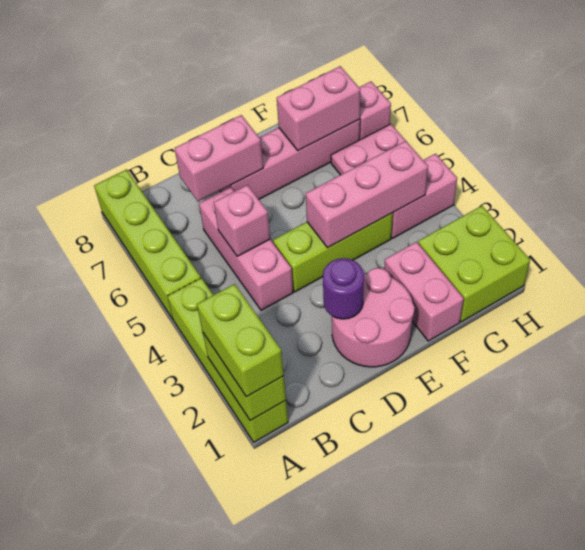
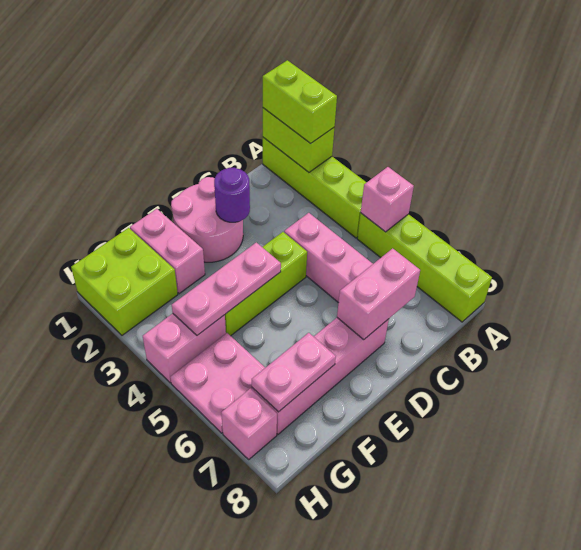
pink 1x1 brick [214,185,270,256] -> pink 1x1 brick moved to [361,167,414,232]
pink 1x3 brick [306,141,428,248] -> pink 1x3 plate [172,242,281,335]
pink 1x2 brick [277,66,360,151] -> pink 1x2 plate [252,333,336,412]

